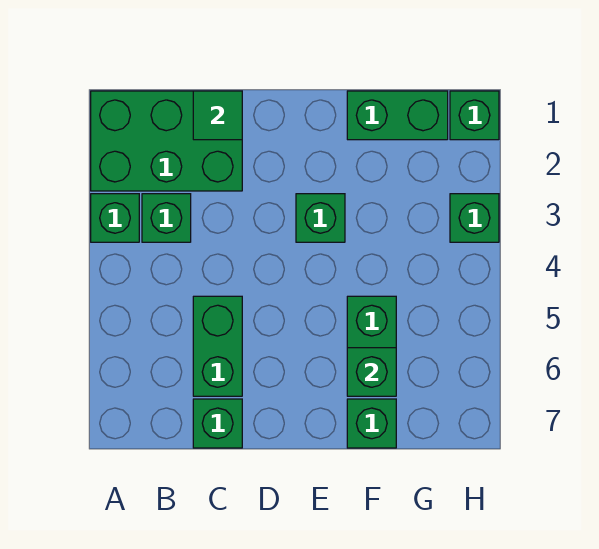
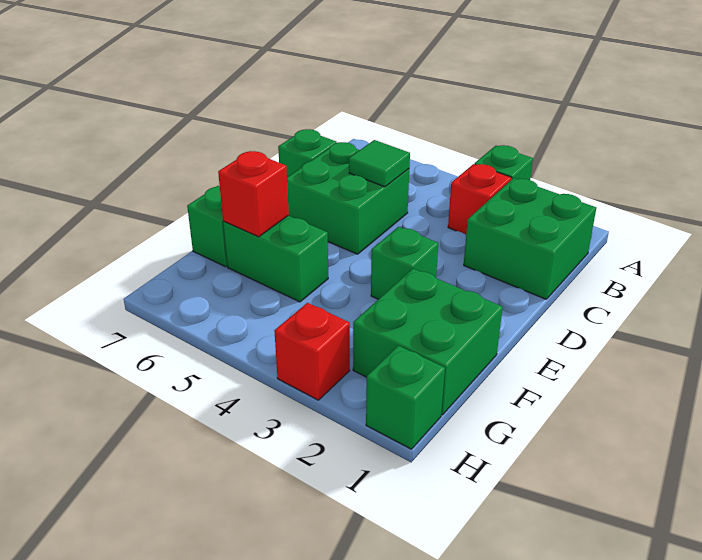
green 2x3 brick [91,91,242,191] -> green 2x2 brick [464,178,596,299]
green 1x1 brick [142,194,191,242] -> red 1x1 brick [448,164,511,234]
green 1x1 tile [193,91,242,140] -> green 1x1 tile moved to [349,140,410,187]
green 1x2 brick [193,296,242,396] -> green 2x2 brick [287,142,409,254]
green 1x2 brick [347,91,448,140] -> green 2x2 brick [353,269,503,415]
green 1x1 brick [347,348,396,396] -> red 1x1 brick [218,151,289,237]
green 1x1 brick [450,194,499,242] -> red 1x1 brick [274,303,350,400]

